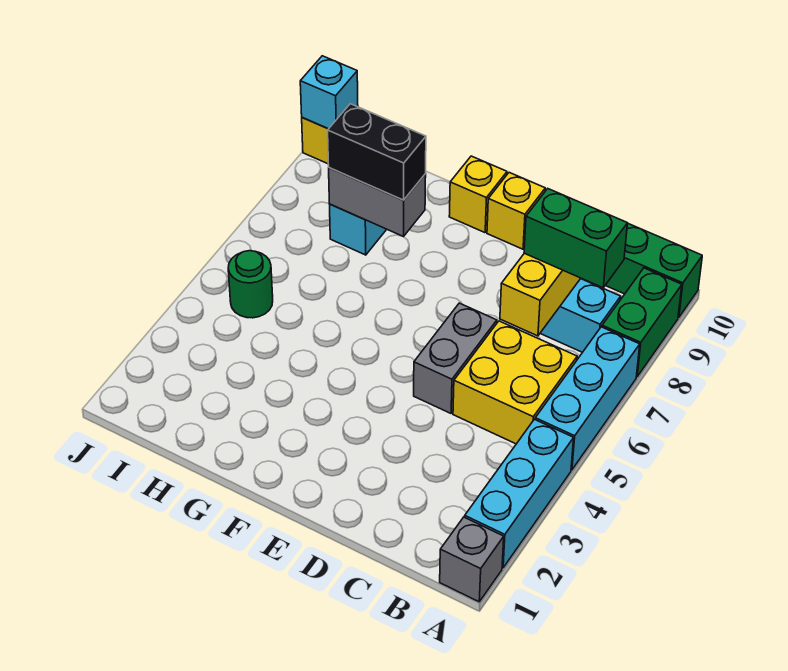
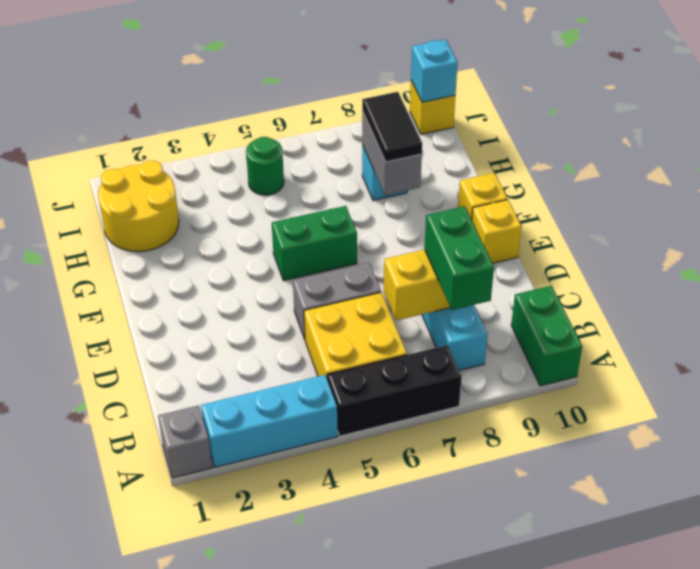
cyan 1x3 brick [535,327,640,470] -> black 1x3 brick [327,345,462,436]
green 1x2 brick [602,268,682,377] -> green 1x2 brick moved to [272,206,357,281]
black 1x2 brick [328,104,426,200] -> black 1x2 tile [362,92,422,162]
none -> yellow 2x2 round brick [98,161,179,252]

